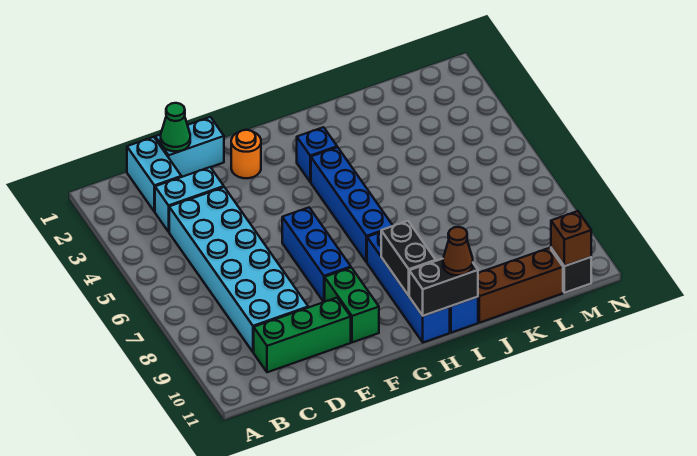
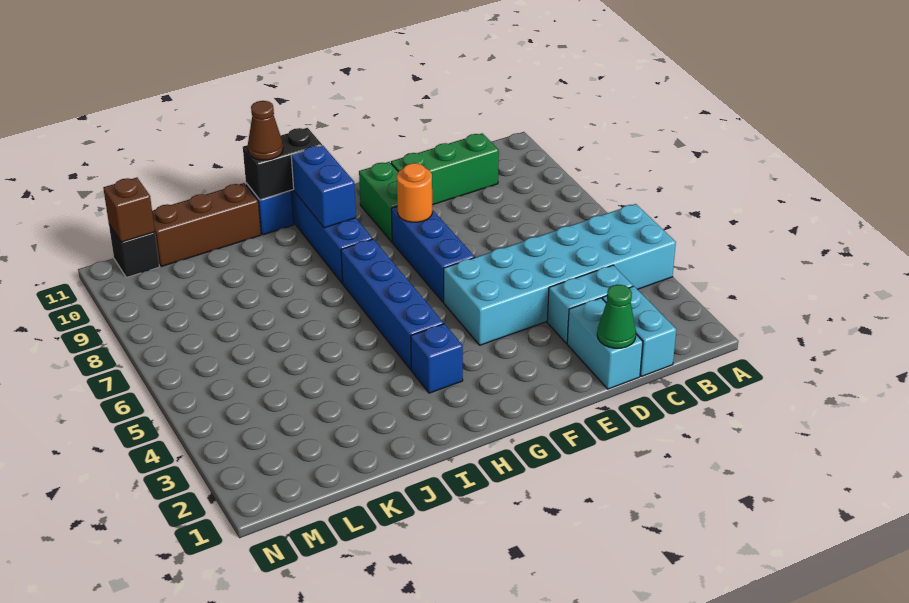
cyan 2x6 brick [169,187,308,352] -> cyan 2x6 brick turned to [444,204,676,345]
cyan 1x2 brick [155,117,224,177] -> cyan 1x2 brick turned to [567,298,643,389]
orange 1x1 round brick [231,130,261,178] -> orange 1x1 round brick moved to [397,163,432,222]
black 1x2 brick [381,221,436,296] -> blue 1x2 brick [291,146,356,228]

